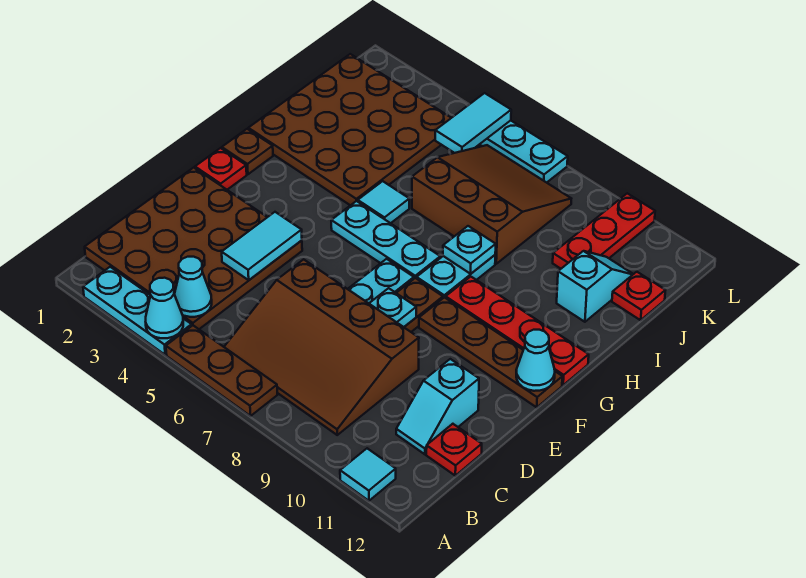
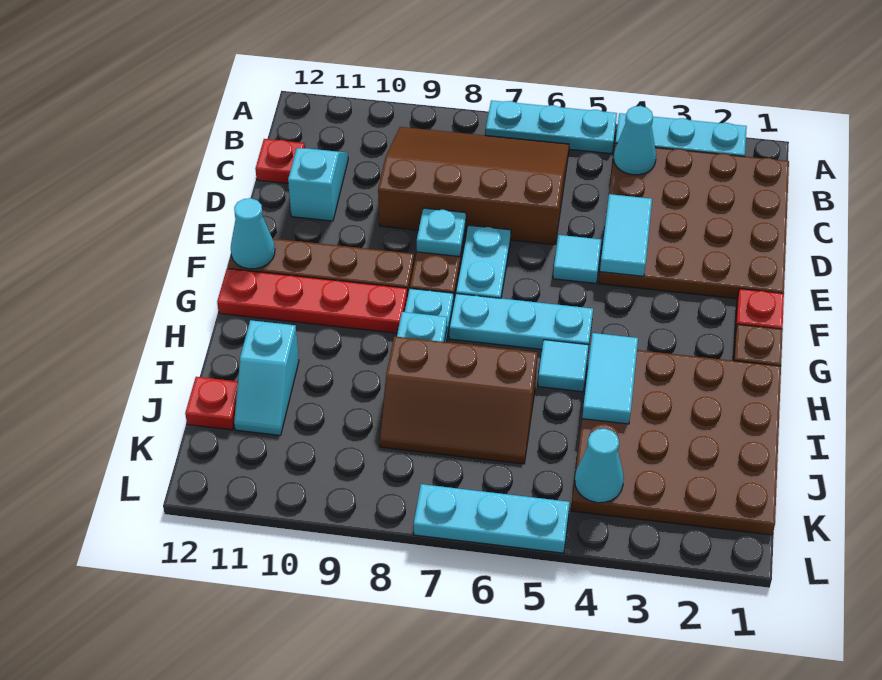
cyan 1x1 cone [146,278,183,338] -> cyan 1x1 cone moved to [575,428,624,503]
brown 1x3 plate [166,325,277,416] -> cyan 1x3 plate [486,100,617,154]
cyan 1x1 tile [340,448,396,501] -> cyan 1x1 tile moved to [553,235,601,283]
brown 3x3 slope [412,145,571,264] -> brown 2x3 slope [380,336,537,464]
red 1x3 plate [553,193,655,269] -> none
cyan 1x2 tile [435,93,511,153] -> cyan 1x2 tile moved to [582,333,638,424]

